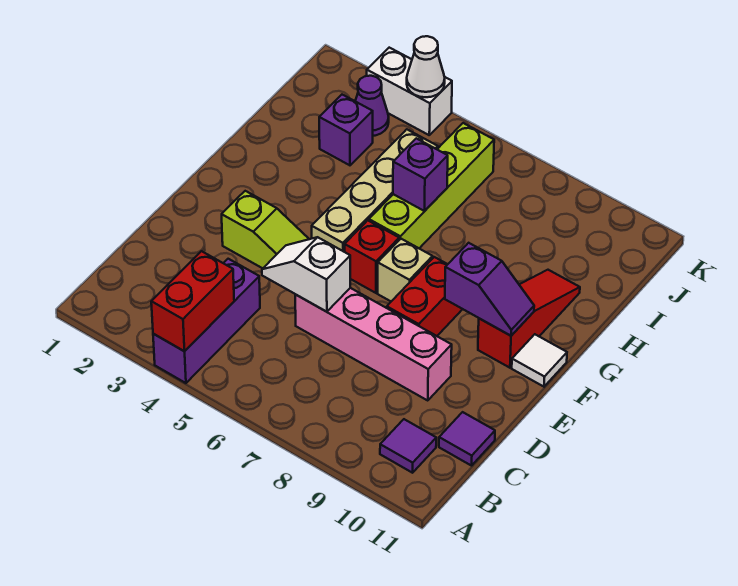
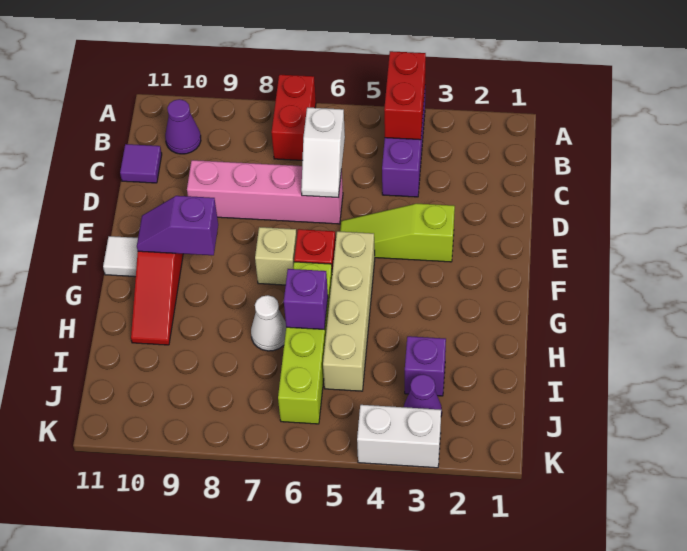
purple 1x1 tile [380,419,436,473] -> purple 1x1 cone [165,99,201,154]
white 1x2 slope [262,237,350,312] -> white 1x2 slope turned to [301,108,345,198]
red 1x2 brick [387,257,462,336] -> red 1x2 brick moved to [272,75,316,160]
white 1x1 cone [407,36,445,97] -> white 1x1 cone moved to [251,295,286,351]

